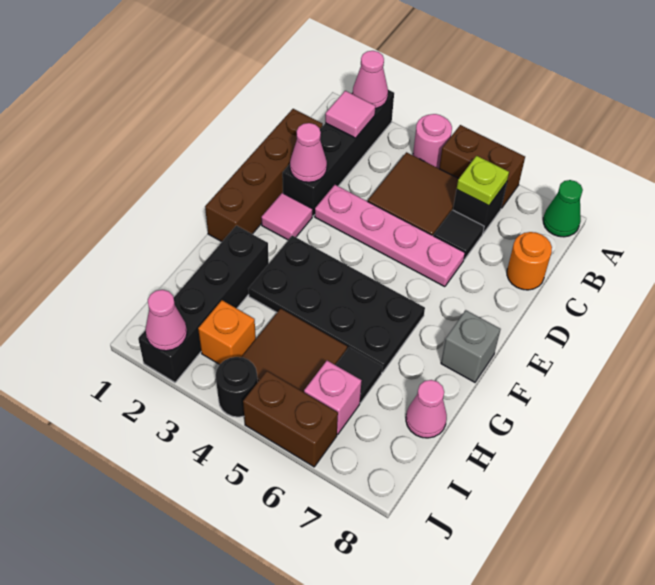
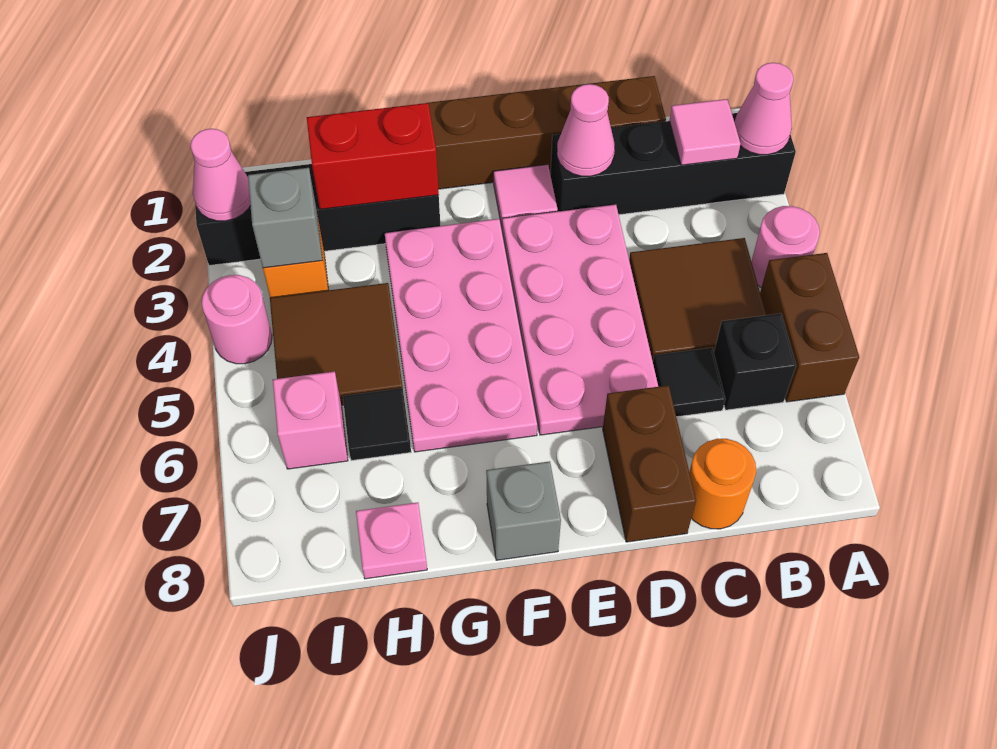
green 1x1 cone [543,180,583,237] -> none
lime 1x1 plate [457,156,509,206] -> none
pink 1x4 plate [315,185,465,287] -> pink 2x4 plate [502,204,658,435]
black 2x4 plate [248,236,425,372] -> pink 2x4 plate [385,219,537,452]
none -> red 1x2 brick [307,103,439,209]
pink 1x1 cone [406,380,447,438] -> pink 1x1 plate [356,502,427,579]
none -> grey 1x1 brick [248,168,322,268]
black 1x1 round brick [216,357,258,417] -> pink 1x1 round brick [202,275,272,364]
brown 1x2 brick [243,371,338,467] -> brown 1x2 brick moved to [603,385,696,542]

